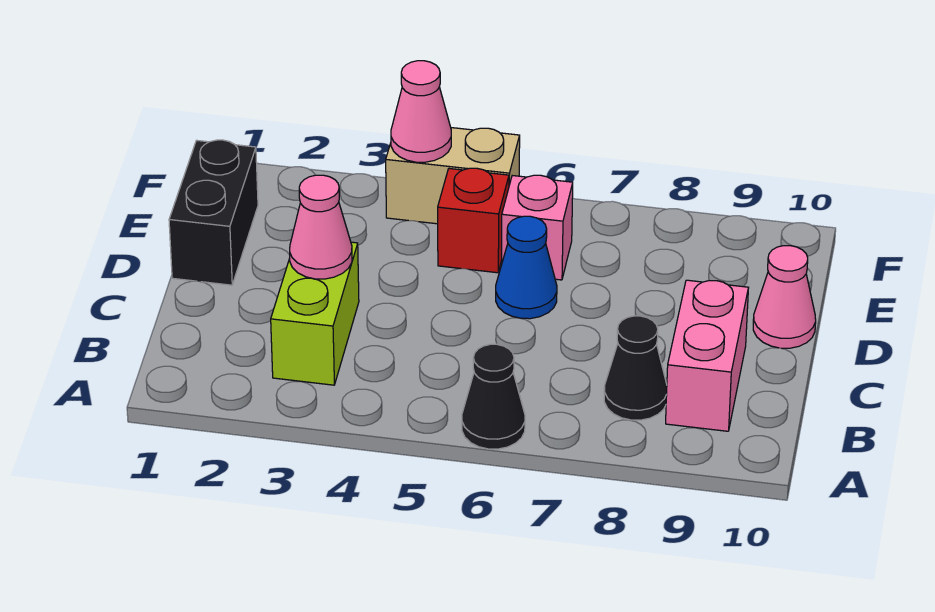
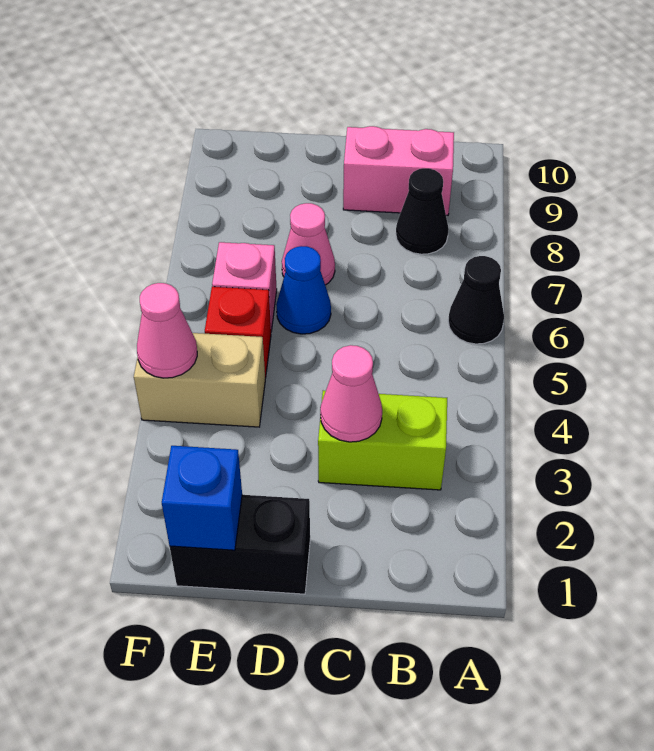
pink 1x1 cone [753,246,816,348] -> pink 1x1 cone moved to [282,203,335,285]
none -> blue 1x1 brick [162,446,242,550]
tan 1x2 brick [386,128,520,224] -> tan 1x2 brick turned to [134,333,265,427]

